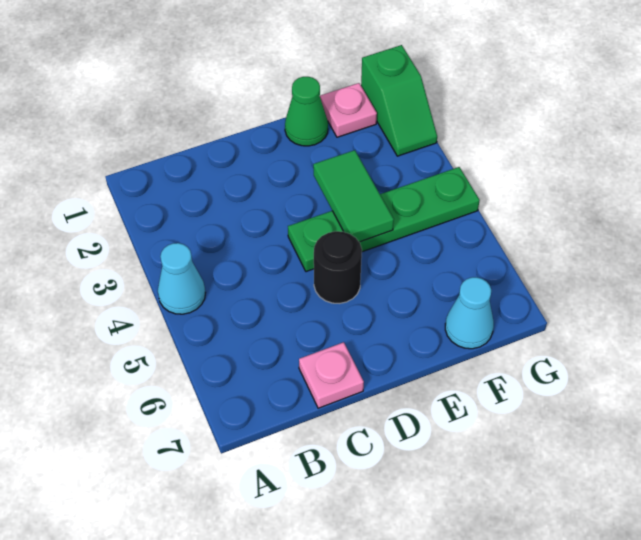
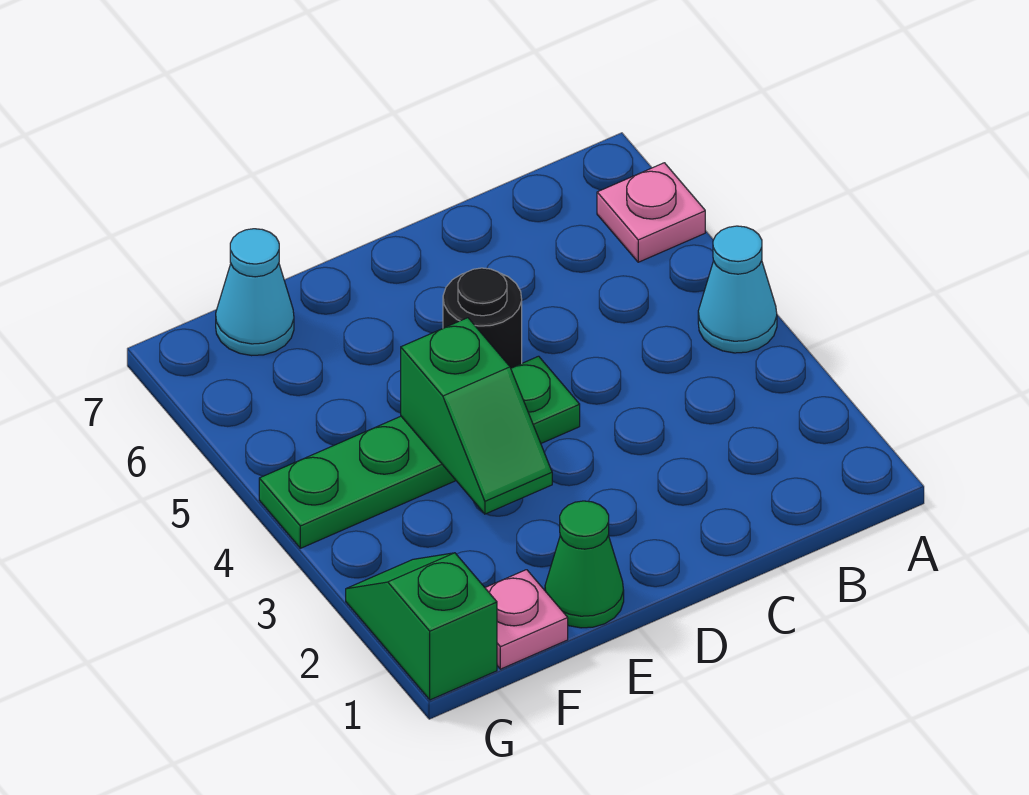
pink 1x1 plate [299,342,364,408] -> pink 1x1 plate moved to [597,163,705,262]
green 1x2 tile [313,150,394,242] -> green 1x2 slope [401,318,552,514]

